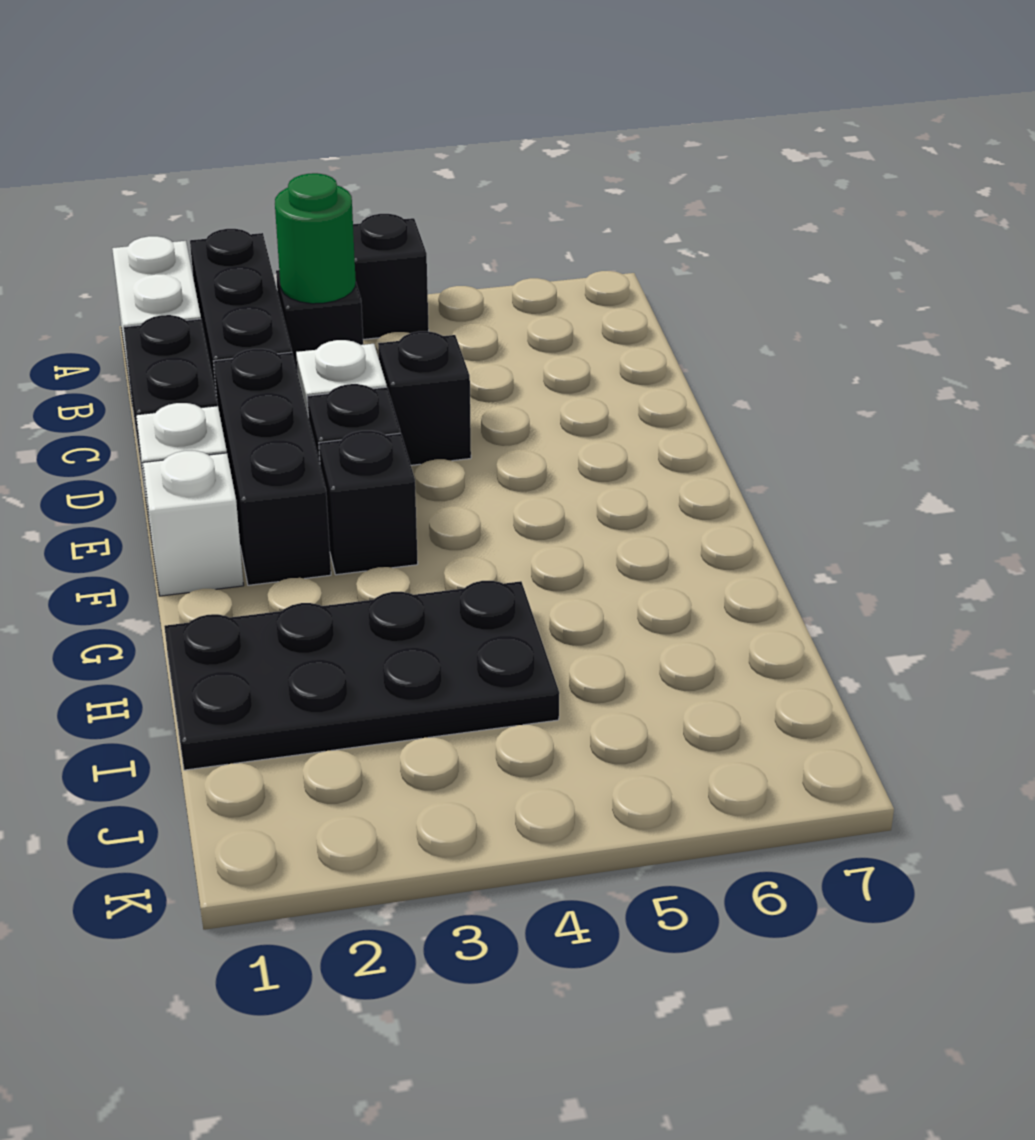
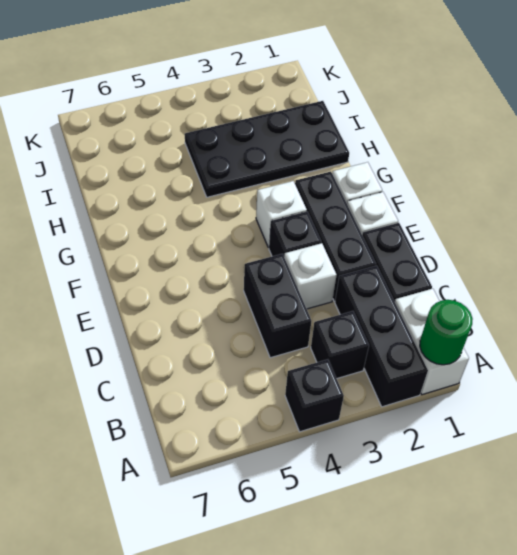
green 1x1 round brick [275,173,356,304] -> green 1x1 round brick moved to [420,300,473,365]
black 1x1 brick [378,331,471,465] -> black 1x2 brick [244,254,311,358]
black 1x1 brick [319,431,418,575] -> white 1x1 brick [256,181,307,248]

